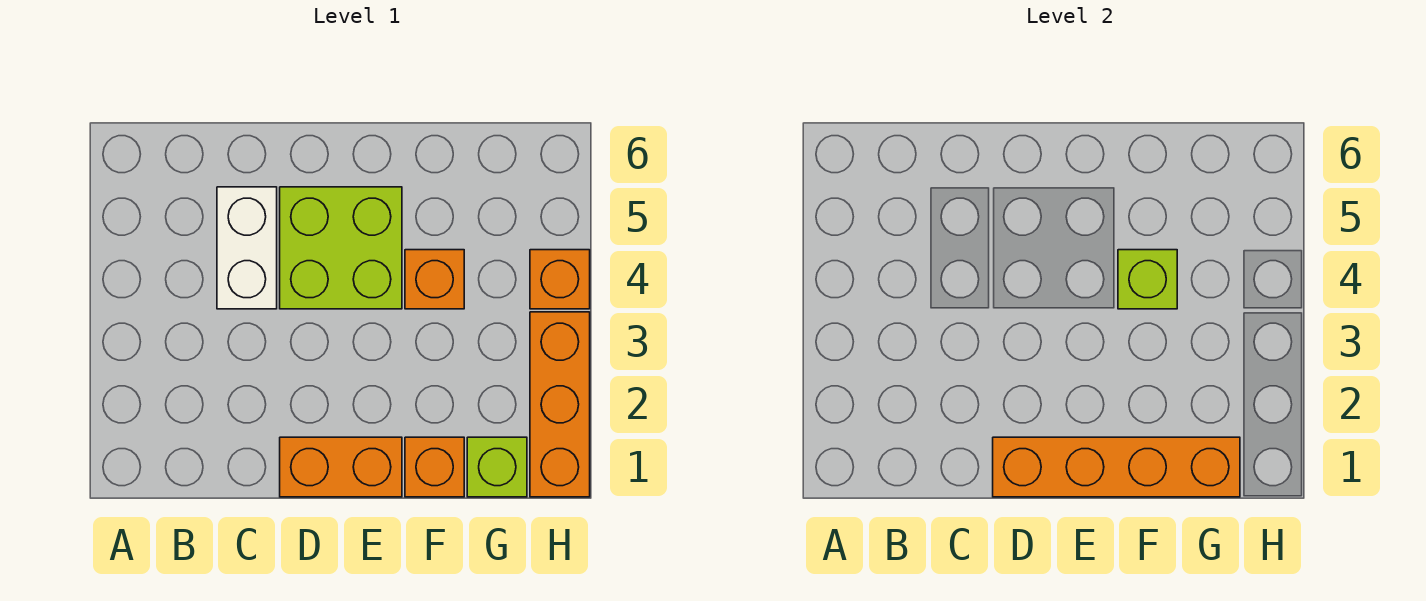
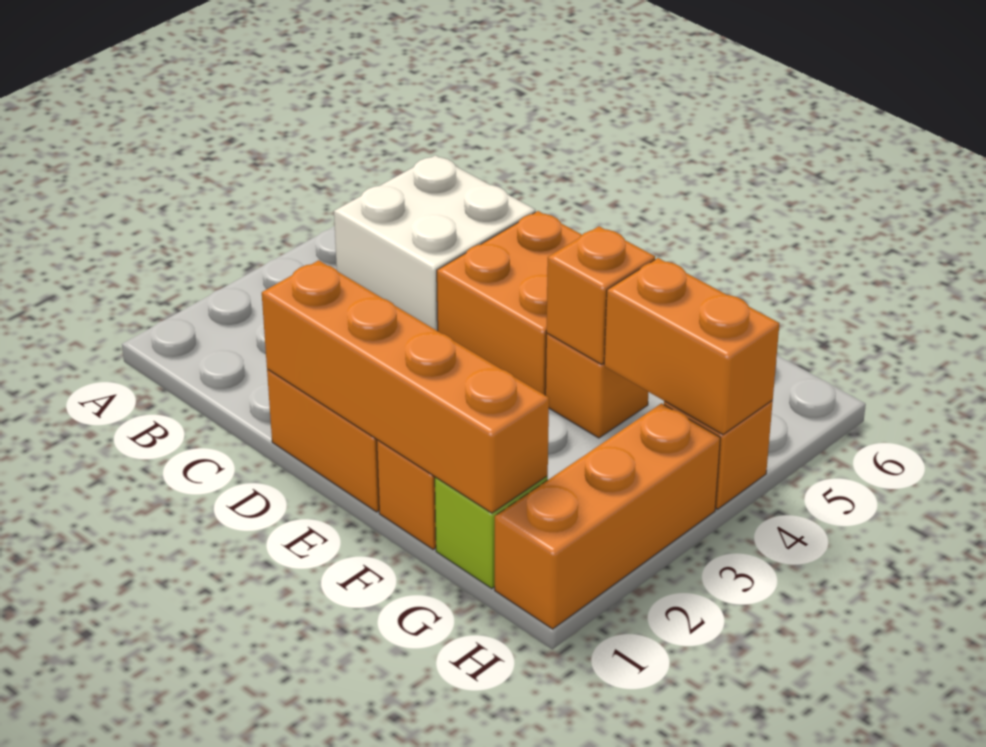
white 1x2 brick [217,187,277,309] -> white 2x2 brick [334,155,535,331]
lime 2x2 brick [280,187,402,309] -> orange 2x2 brick [437,211,582,395]
lime 1x1 brick [1118,250,1177,309] -> orange 1x1 brick [546,226,655,364]
none -> orange 1x2 brick [604,258,779,435]

